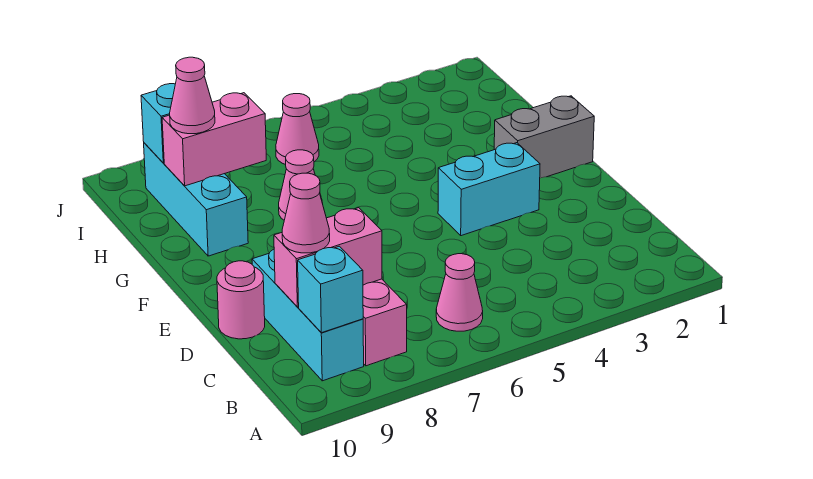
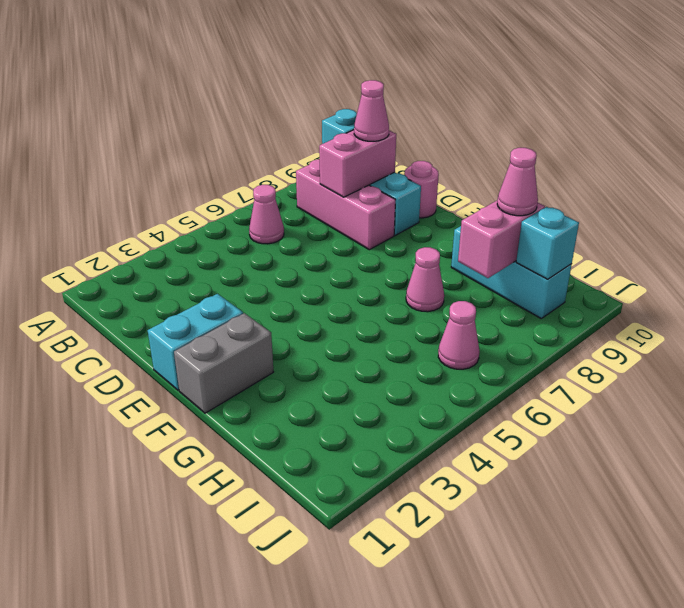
cyan 1x2 brick [438,143,540,236] -> cyan 1x2 brick moved to [148,294,243,390]

